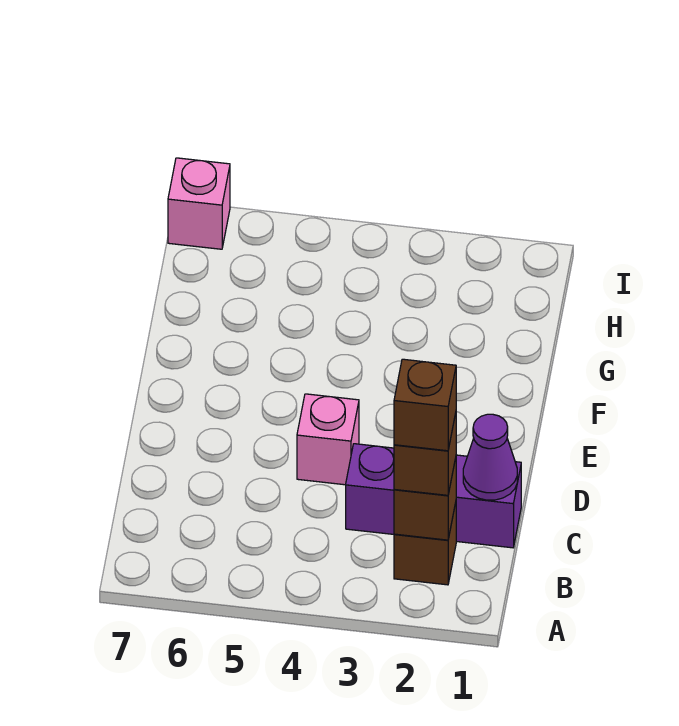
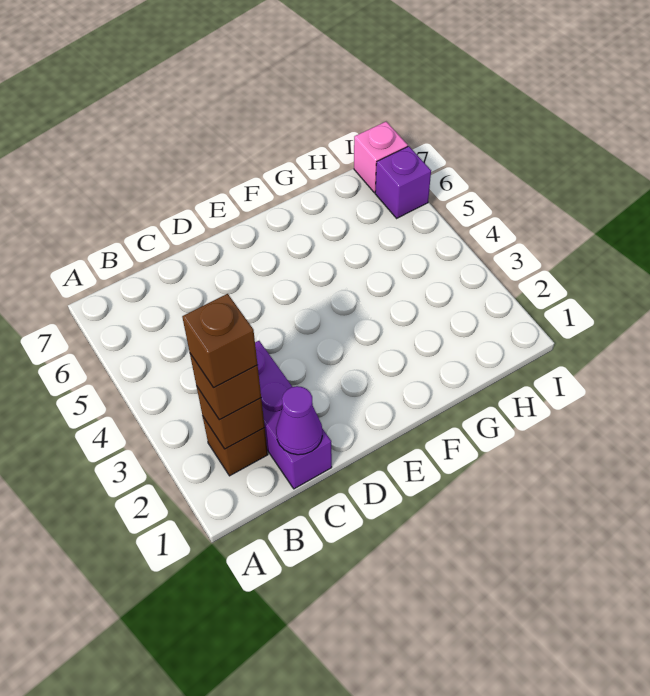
pink 1x1 brick [297,394,359,485] -> none
none -> purple 1x1 brick [375,146,431,218]

